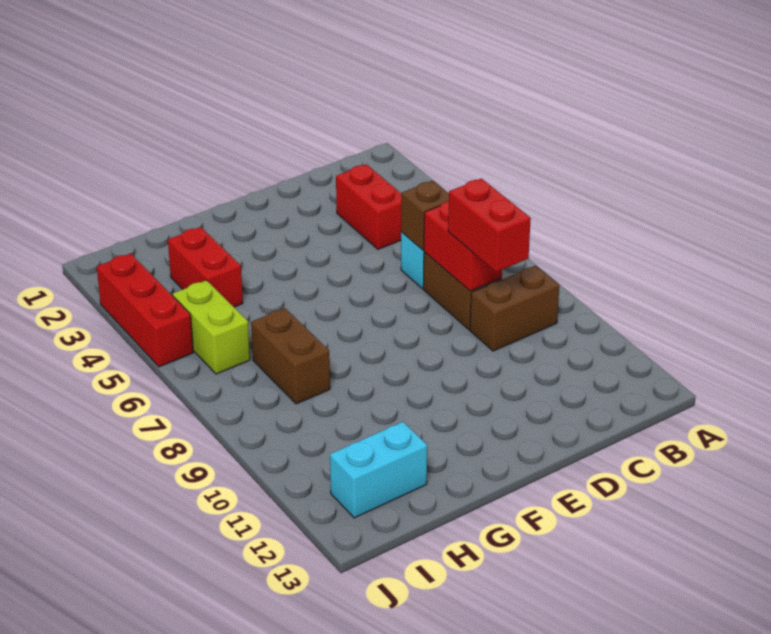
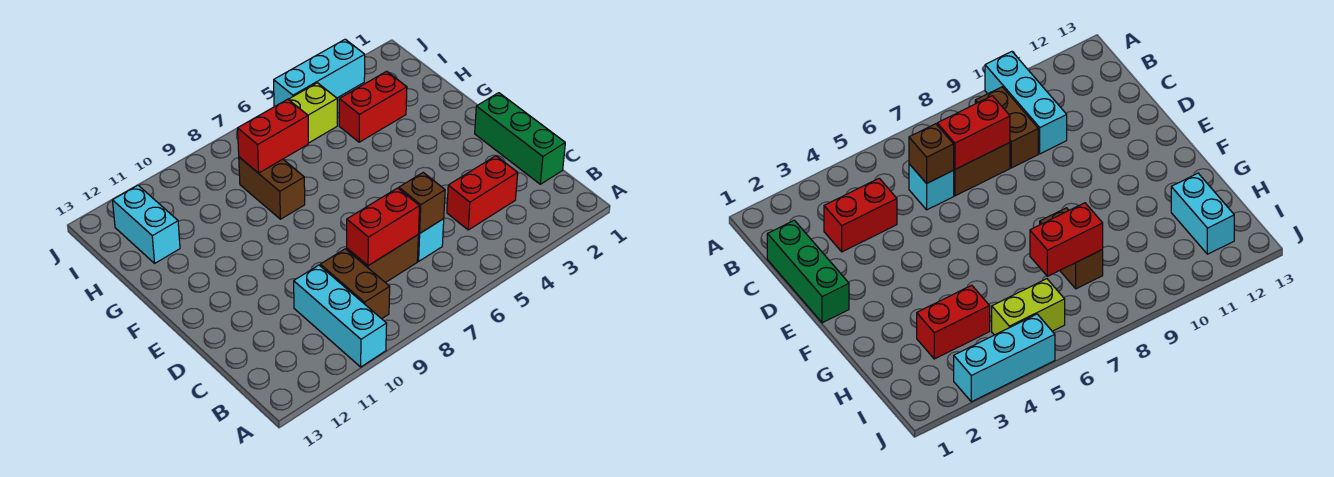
none -> cyan 1x3 brick [294,265,387,367]
none -> green 1x3 brick [475,93,565,184]
red 1x2 brick [448,179,531,272] -> red 1x2 brick moved to [238,99,308,173]
brown 1x2 brick [251,308,330,404] -> brown 1x2 brick turned to [239,157,305,219]
red 1x3 brick [97,253,193,367] -> cyan 1x3 brick [274,39,365,107]

